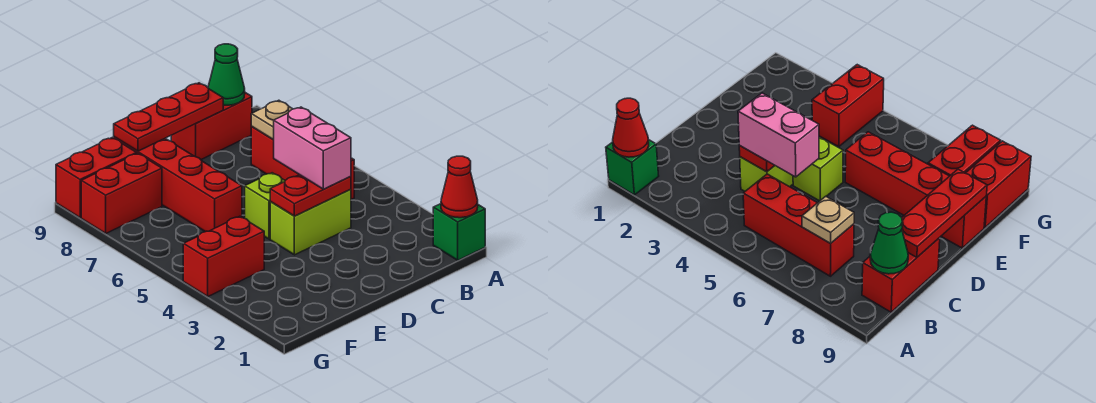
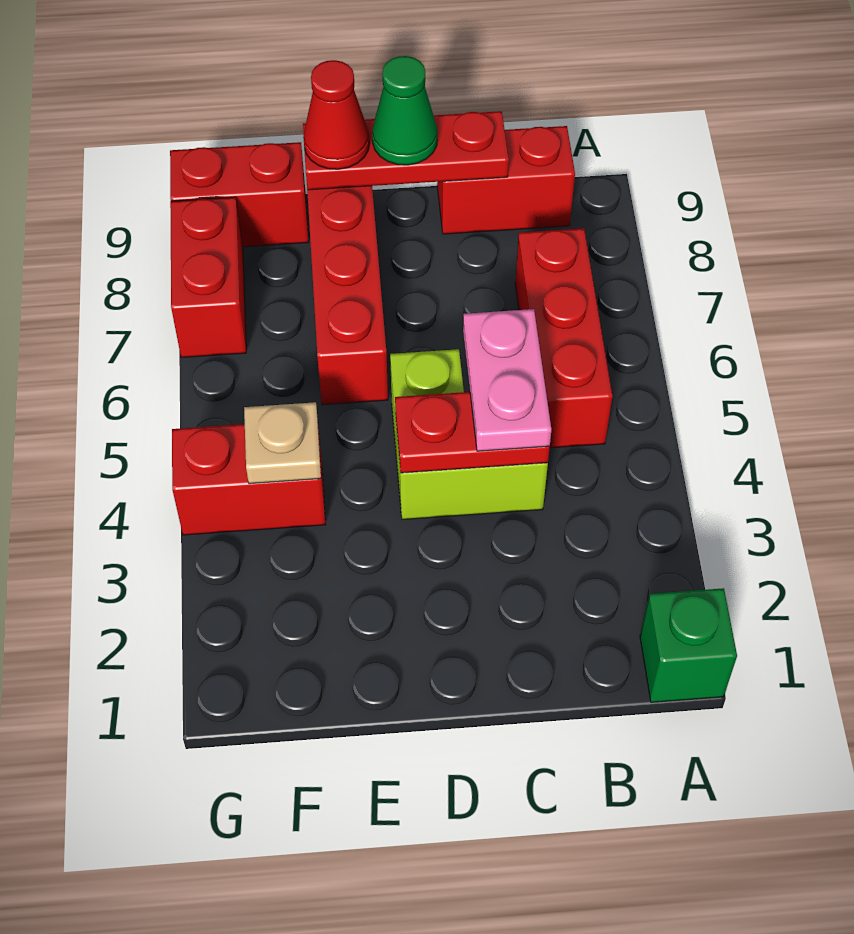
red 1x1 cone [441,156,478,218] -> red 1x1 cone moved to [303,60,369,169]
tan 1x1 plate [251,100,292,140] -> tan 1x1 plate moved to [244,402,321,484]
green 1x1 cone [208,44,245,105] -> green 1x1 cone moved to [372,56,437,165]
pink 1x2 brick [274,107,351,189] -> pink 1x2 plate [463,309,551,451]
red 1x2 brick [81,153,162,233] -> red 1x2 brick turned to [170,197,246,357]

